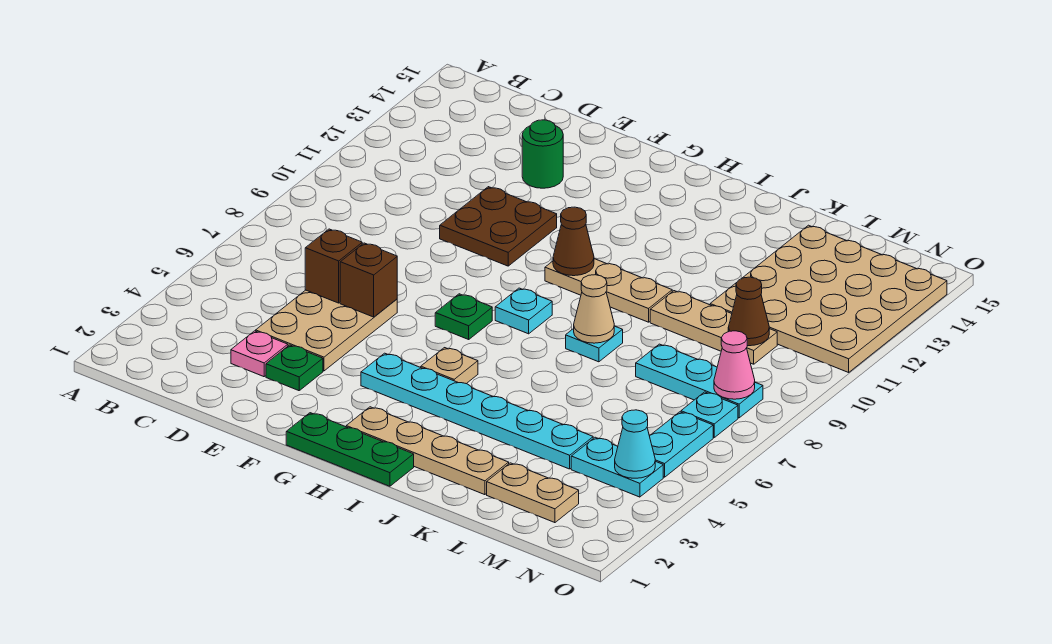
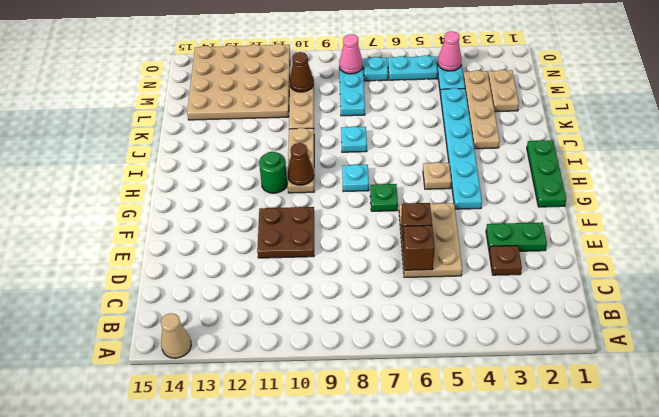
pink 1x1 plate [231,331,288,377] -> brown 1x1 plate [489,246,522,275]
tan 2x3 plate [256,290,397,371] -> tan 2x3 plate turned to [399,203,462,277]
green 1x1 plate [266,345,323,391] -> green 1x2 plate [486,222,547,251]
green 1x1 round brick [522,120,563,188] -> green 1x1 round brick moved to [259,152,287,193]
tan 1x4 plate [346,407,509,495] -> tan 1x4 plate moved to [463,70,500,149]
tan 1x1 cone [574,275,614,343] -> tan 1x1 cone moved to [161,313,191,358]
cyan 1x1 cone [615,410,655,478] -> pink 1x1 cone [438,31,462,71]

